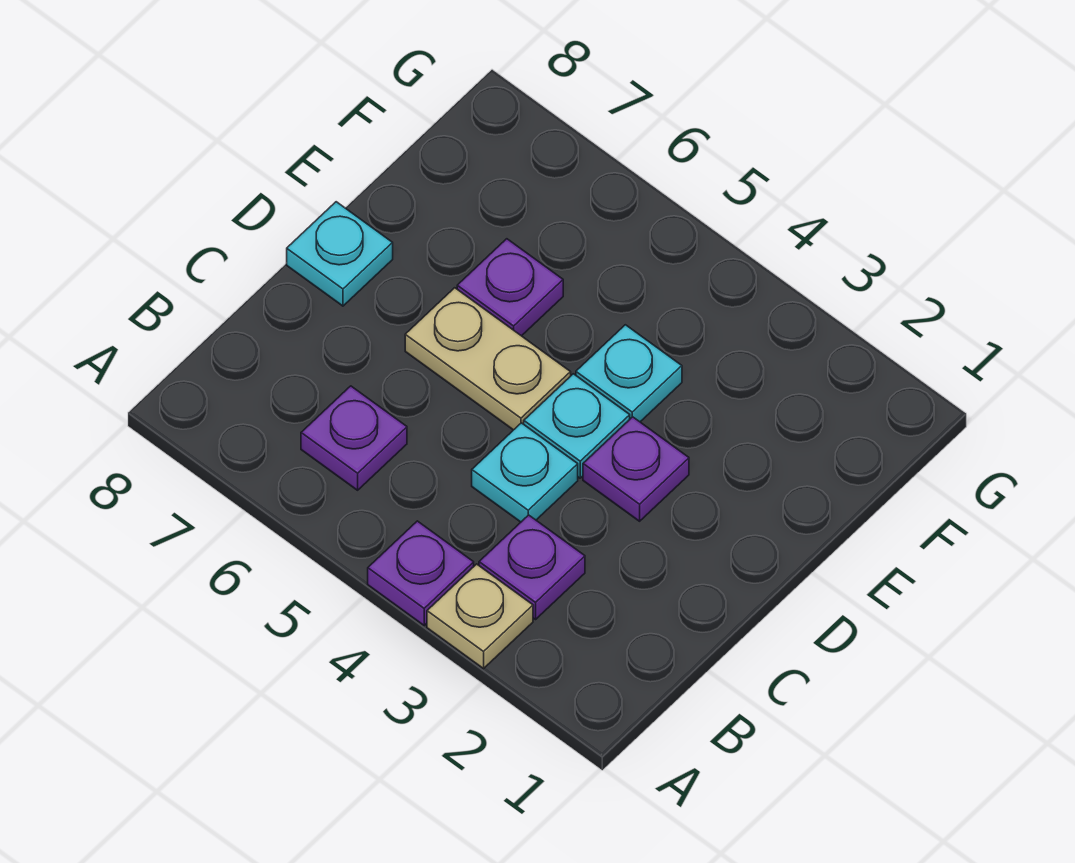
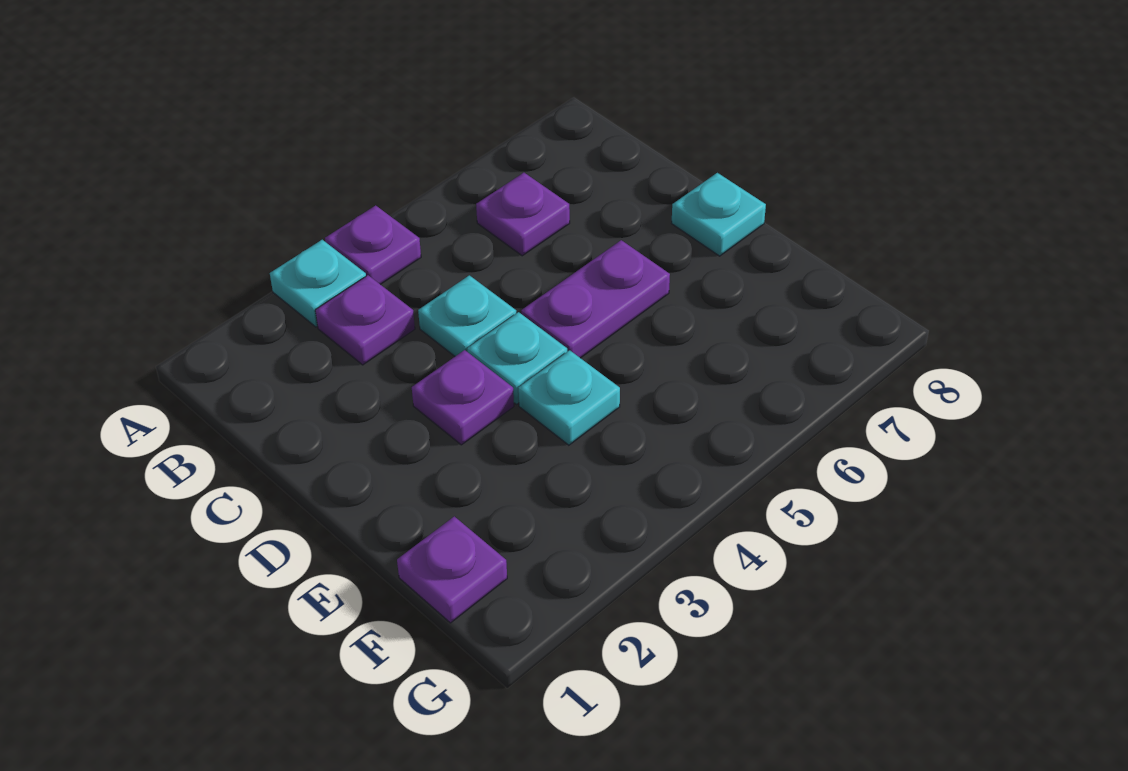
tan 1x1 plate [427,564,533,669] -> cyan 1x1 plate [270,240,366,327]
tan 1x2 plate [405,288,571,430] -> purple 1x2 plate [521,240,670,358]
purple 1x1 plate [457,239,563,336] -> purple 1x1 plate moved to [397,516,507,623]

